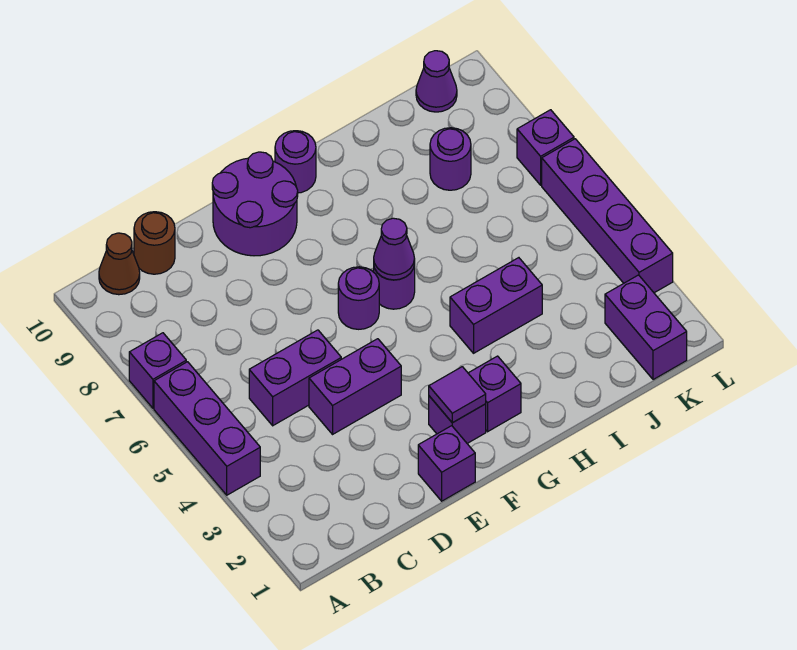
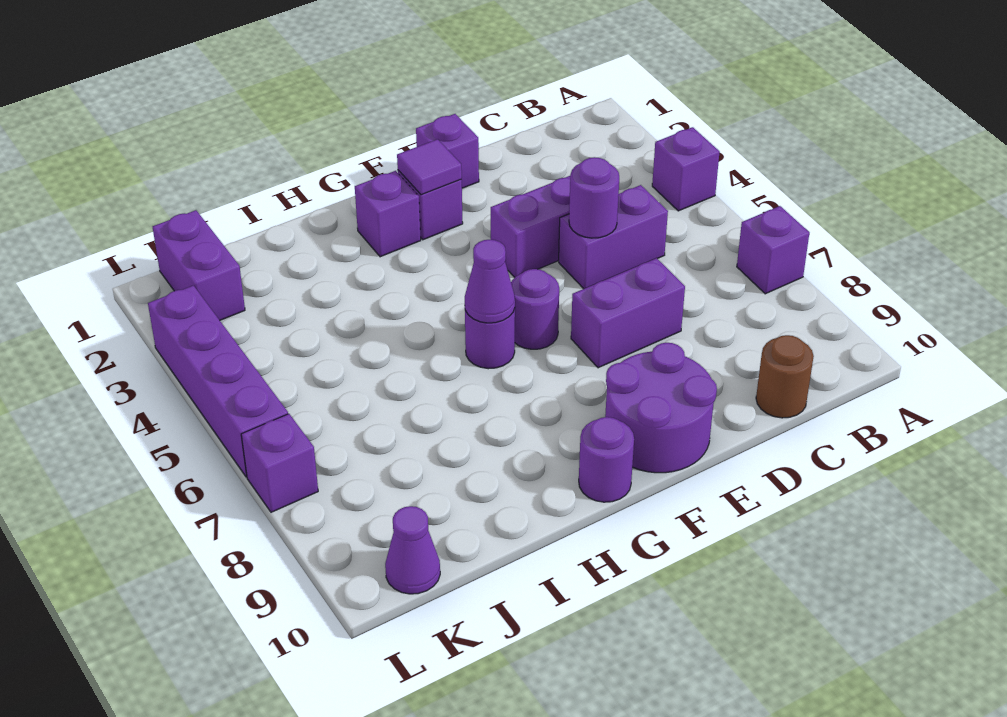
purple 1x3 brick [154,362,260,495] -> purple 1x1 brick [652,127,720,211]
brown 1x1 cone [99,233,140,295] -> none
purple 1x2 brick [450,258,542,353] -> purple 1x2 brick moved to [571,258,685,368]
purple 1x1 round brick [430,128,471,190] -> purple 1x1 round brick moved to [569,157,619,238]

